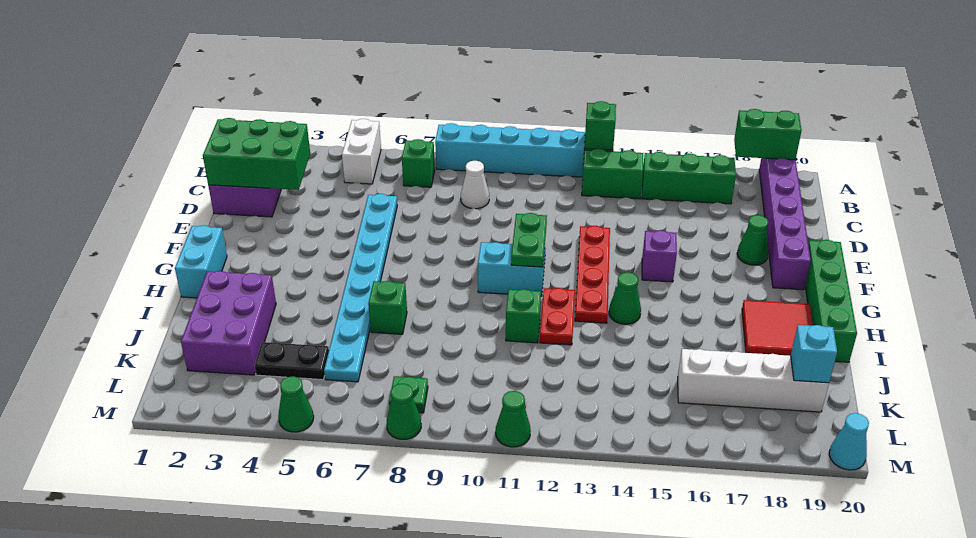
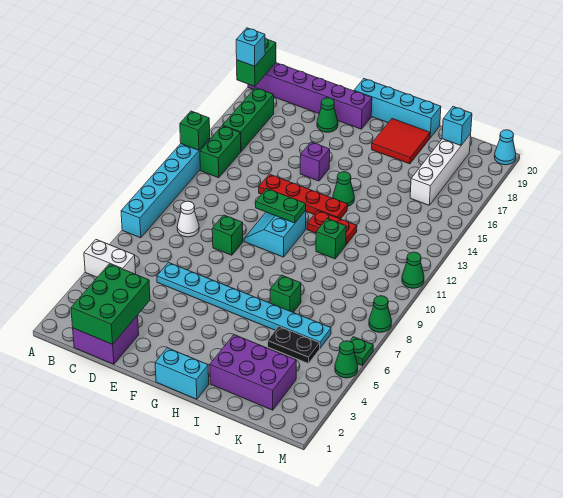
none -> cyan 1x1 brick [236,28,265,66]
green 1x1 brick [402,139,435,187] -> green 1x1 brick moved to [212,215,243,255]
green 1x4 brick [805,240,857,362] -> cyan 1x4 brick [354,79,441,138]
black 1x2 plate [255,342,329,380] -> black 1x2 plate turned to [268,327,320,363]
green 1x1 plate [389,376,428,413] -> green 1x1 plate moved to [350,337,373,365]

